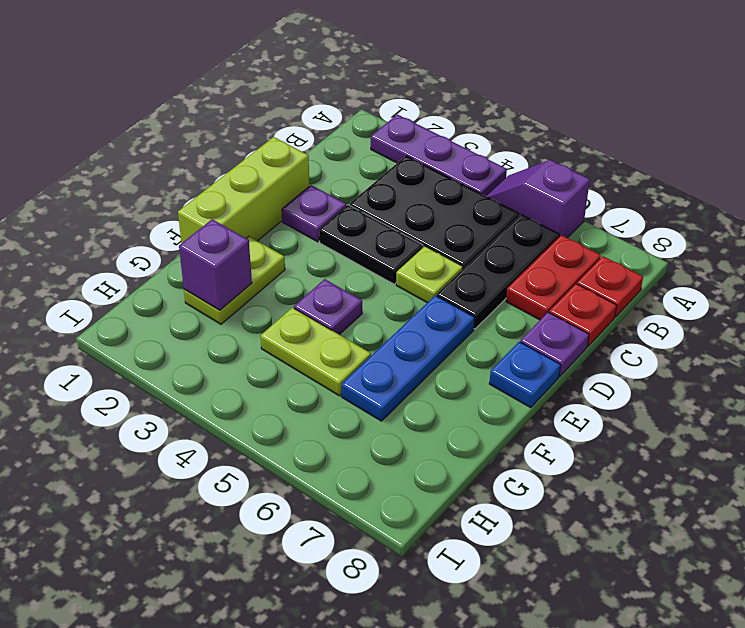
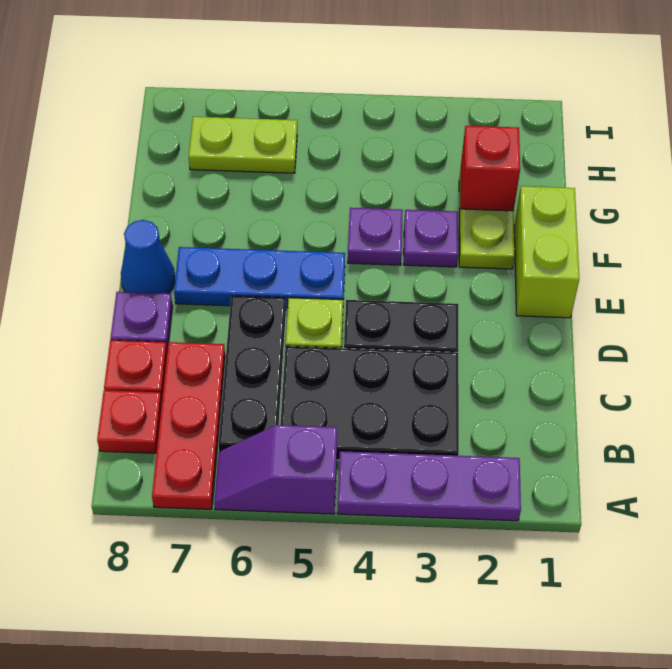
purple 1x2 slope [486,160,590,238] -> purple 1x2 slope turned to [214,425,337,514]
red 1x2 plate [506,235,601,320] -> red 1x3 plate [152,342,225,509]
lime 1x3 brick [178,137,309,243] -> lime 1x2 brick [514,186,579,318]
purple 1x1 plate [282,185,346,242] -> purple 1x1 plate moved to [404,210,458,267]
blue 1x3 plate [342,295,475,421] -> blue 1x3 plate turned to [174,247,345,308]
blue 1x1 plate [489,342,560,408] -> blue 1x1 cone [121,220,175,294]
purple 1x1 brick [179,219,252,310] -> red 1x1 brick [461,126,520,211]
lime 1x2 plate [261,308,371,396] -> lime 1x2 plate moved to [189,117,297,173]

